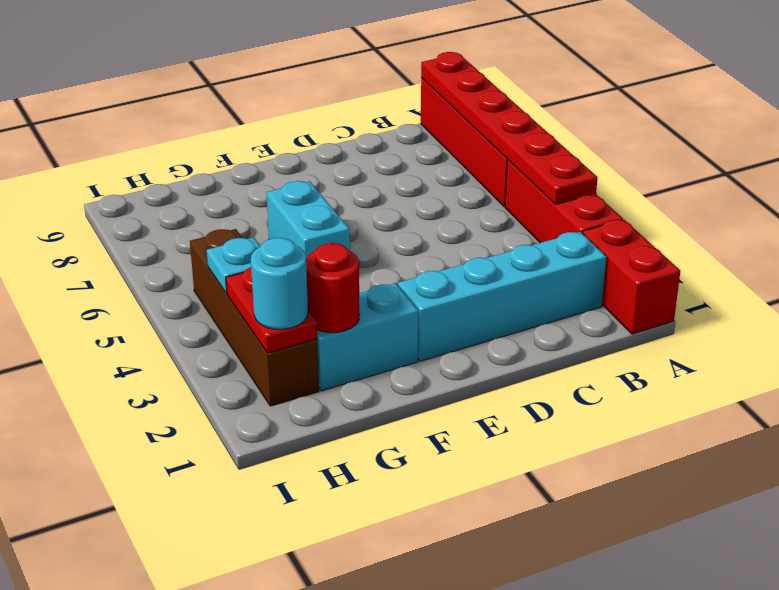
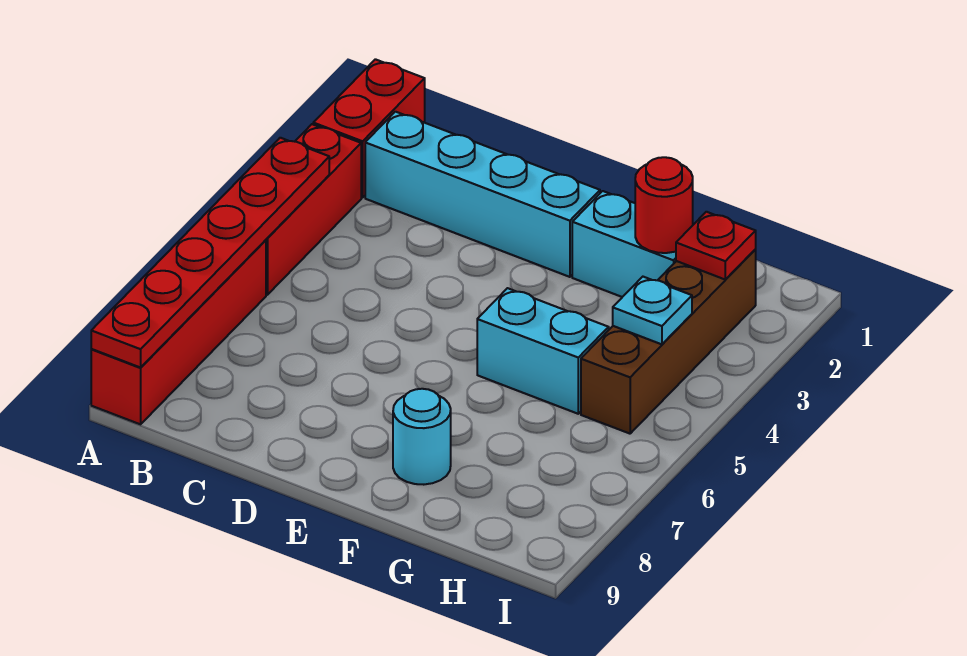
cyan 1x2 brick [266,181,350,258] -> cyan 1x2 brick turned to [477,288,609,414]
red 1x2 plate [226,267,317,353] -> red 1x1 plate [676,212,756,280]
cyan 1x1 round brick [251,238,308,329] -> cyan 1x1 round brick moved to [393,389,451,485]

